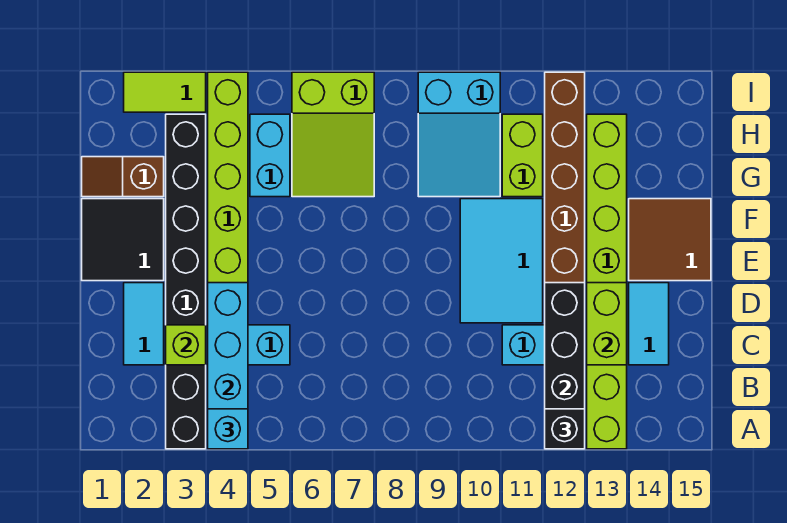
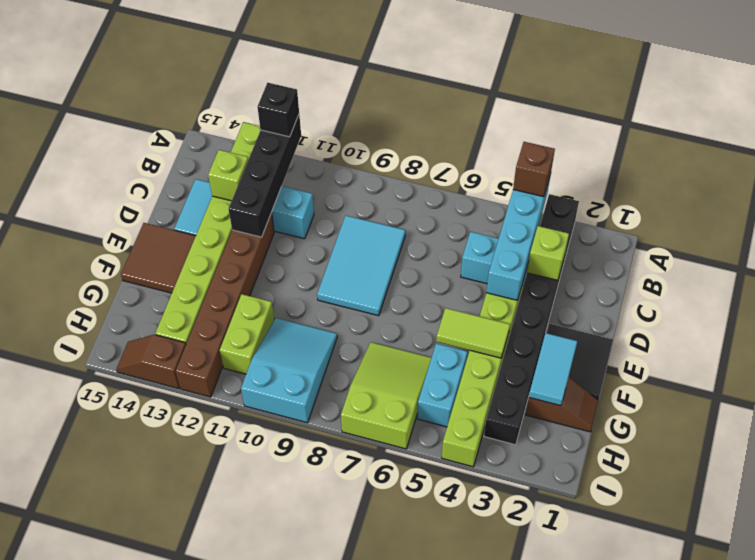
cyan 1x1 brick [208,409,248,449] -> brown 1x1 brick [513,142,555,197]
cyan 1x2 tile [124,283,164,365] -> cyan 1x2 tile moved to [529,333,577,406]
lime 1x2 brick [587,283,627,365] -> lime 1x1 brick [208,150,248,201]
cyan 2x3 tile [460,199,543,323] -> cyan 2x3 tile moved to [317,216,405,316]
lime 1x2 tile [124,72,206,112] -> lime 1x2 tile moved to [436,308,510,358]
none -> brown 1x2 slope [116,335,186,389]

